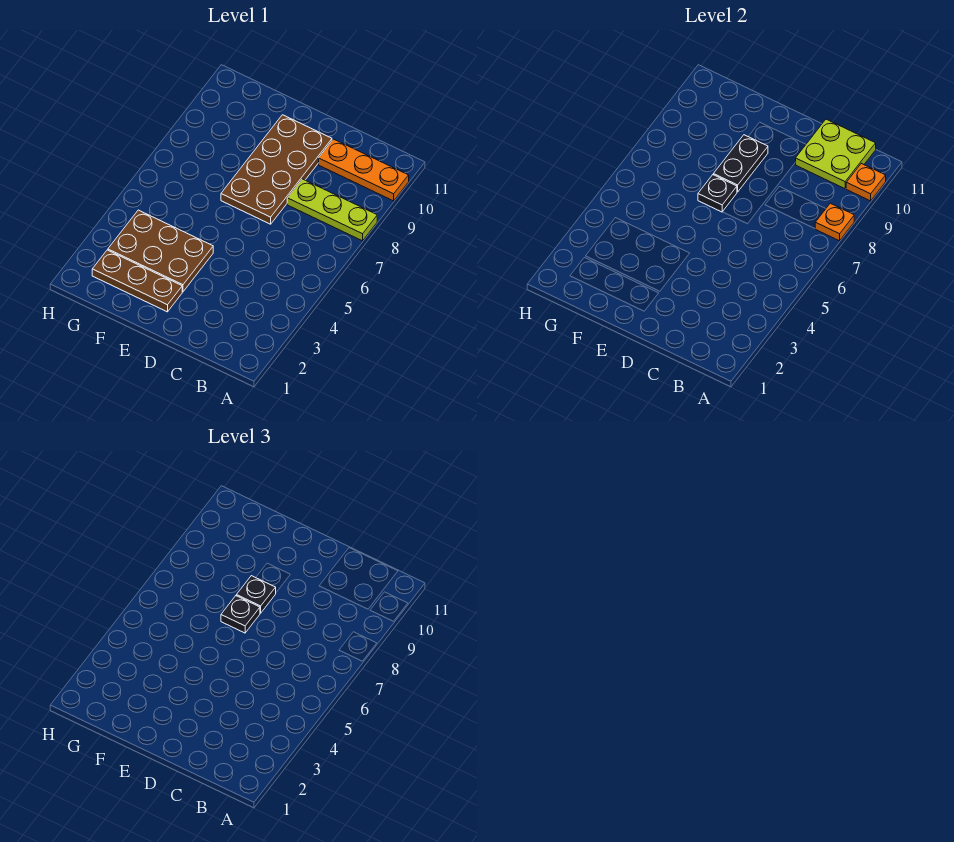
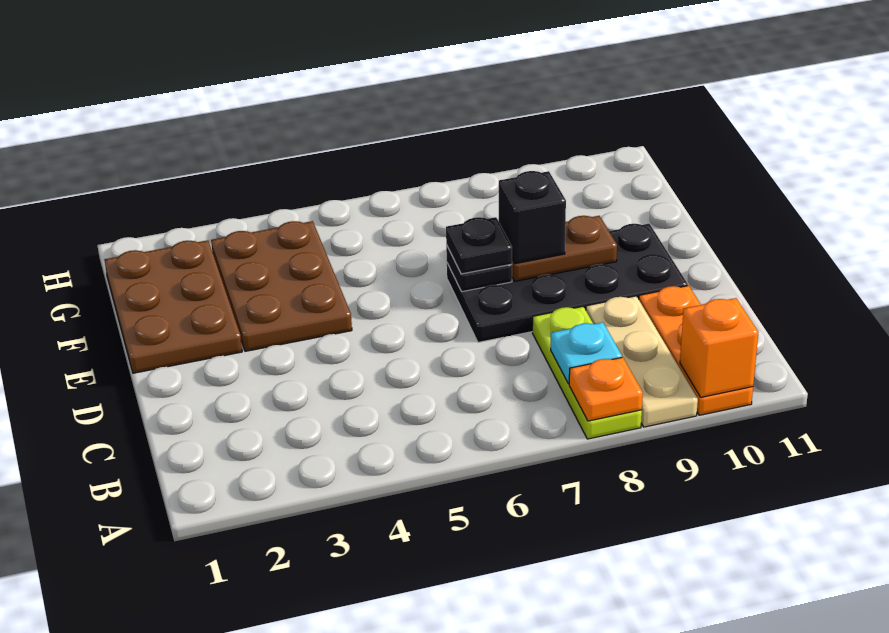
none -> tan 1x3 plate [586,296,698,427]
orange 1x1 plate [846,163,886,201] -> orange 1x1 brick [680,298,758,397]
none -> cyan 1x1 plate [551,322,622,384]
lime 2x2 plate [796,119,876,189] -> none
brown 2x4 plate [221,115,332,224] -> black 2x4 plate [447,224,688,342]
brown 1x3 plate [92,250,182,312] -> brown 2x3 plate [105,240,242,373]
black 1x2 plate [713,135,768,192] -> brown 1x2 plate [512,216,617,281]
black 1x1 plate [236,576,276,613] -> black 1x1 brick [499,171,566,264]

